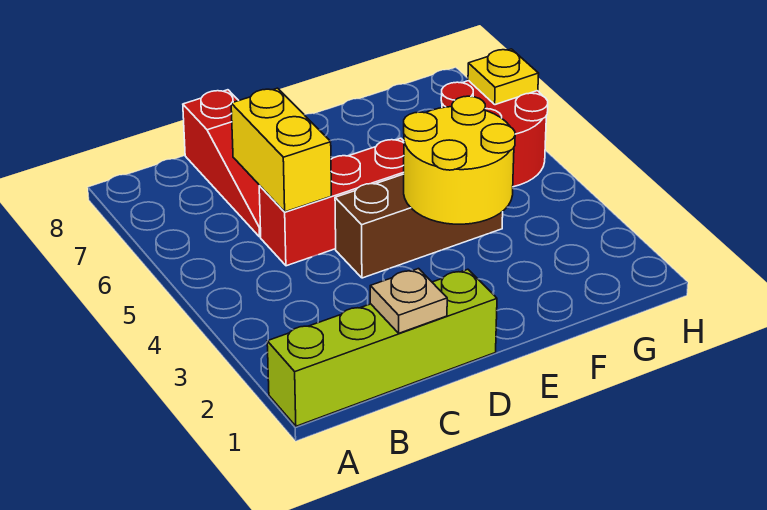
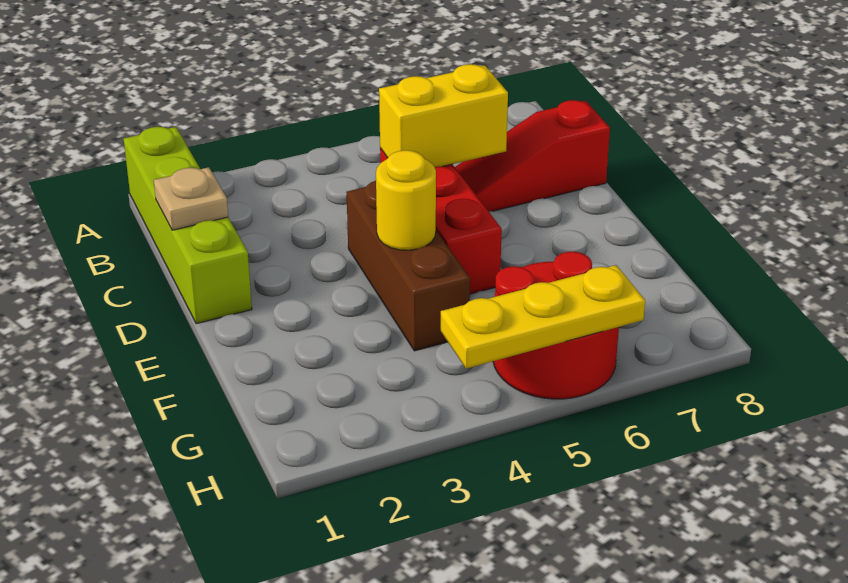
yellow 2x2 round brick [404,96,515,224] -> yellow 1x1 round brick [376,150,436,250]
yellow 1x1 plate [468,49,539,105] -> yellow 1x3 plate [441,265,645,369]

